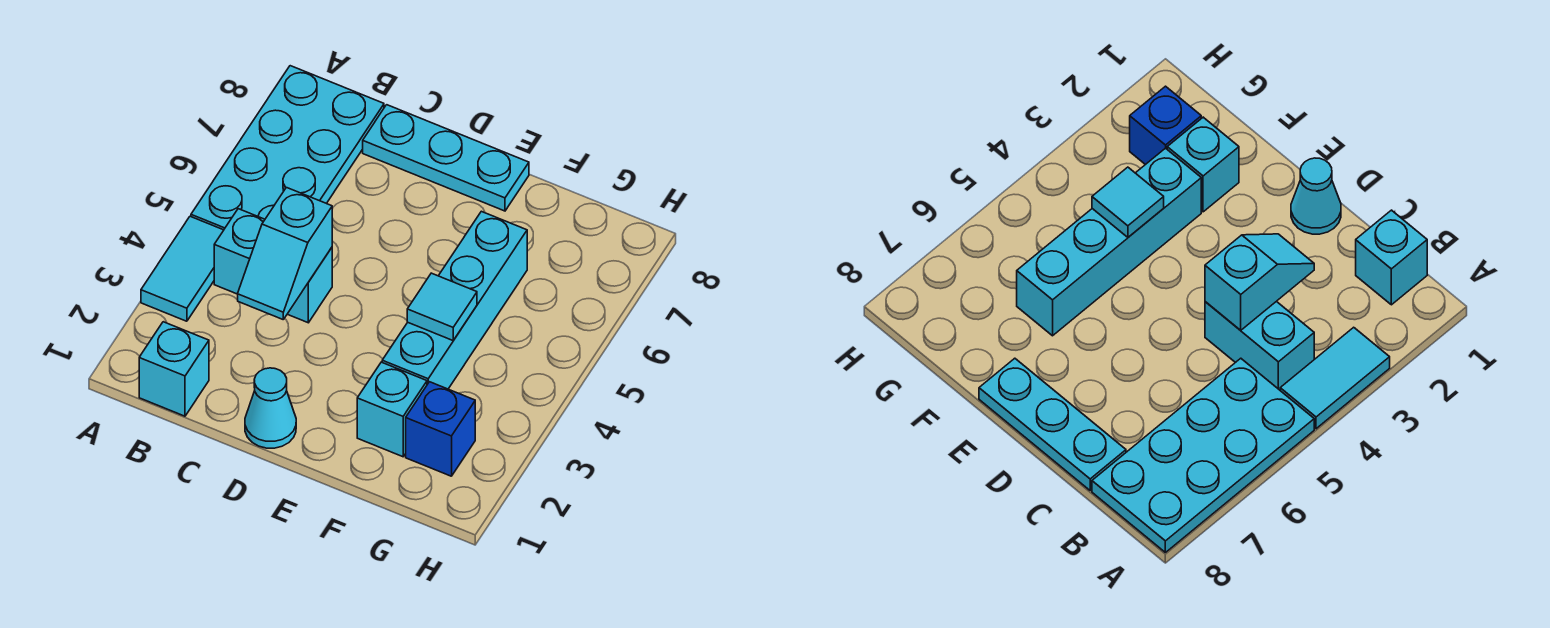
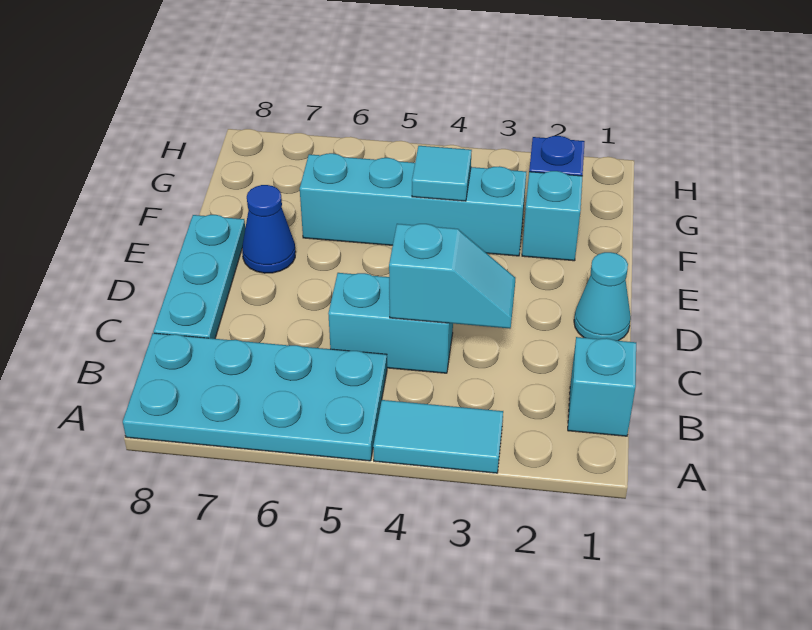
cyan 1x2 brick [214,209,332,323] -> cyan 1x2 brick turned to [328,273,453,373]
none -> blue 1x1 cone [242,185,296,273]

